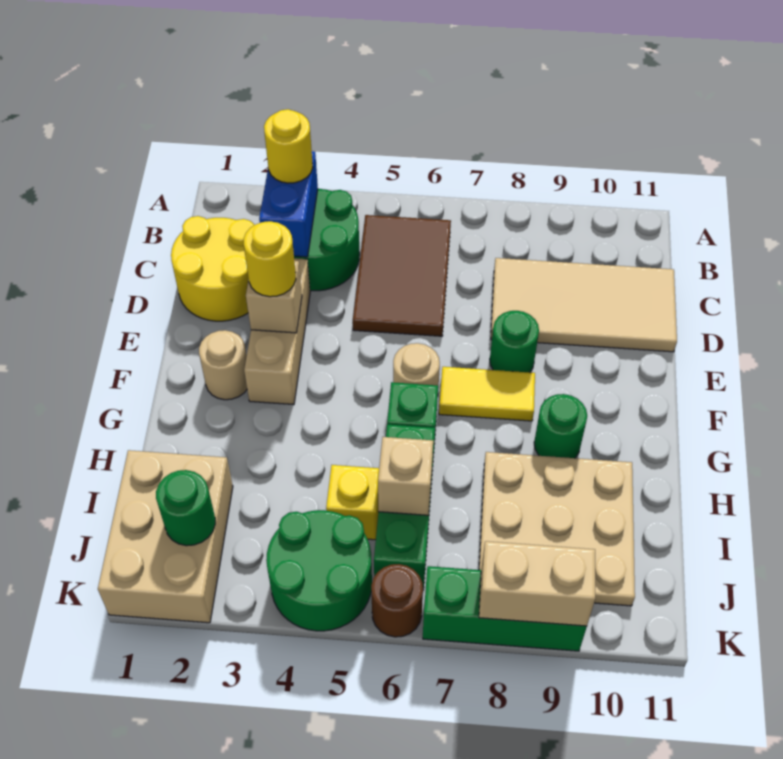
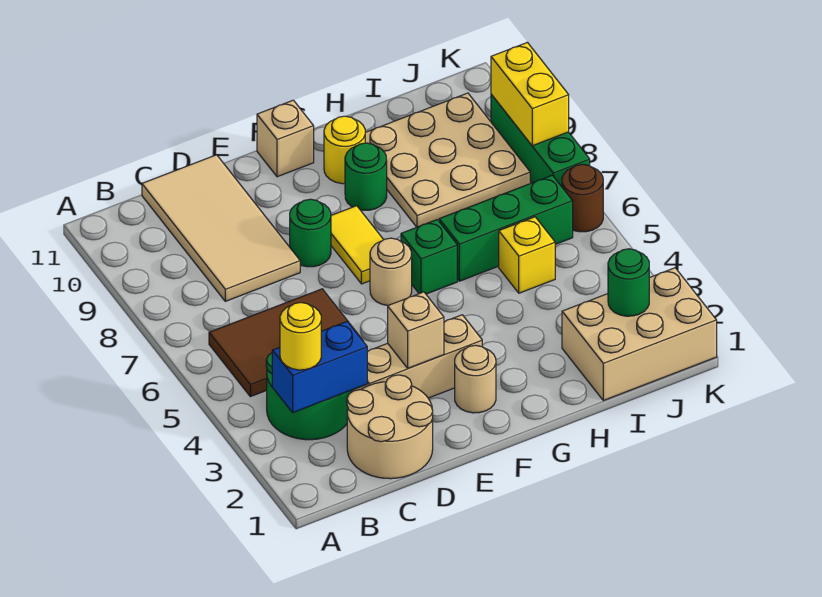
yellow 2x2 round brick [171,216,254,321] -> tan 2x2 round brick [347,375,433,479]
yellow 1x1 round brick [244,221,296,297] -> yellow 1x1 round brick moved to [324,116,365,184]
tan 1x1 brick [378,437,433,515] -> tan 1x1 brick moved to [257,100,314,177]
green 2x2 round brick [266,510,372,631] -> none
tan 1x2 brick [479,541,595,626] -> yellow 1x2 brick [491,42,569,146]

